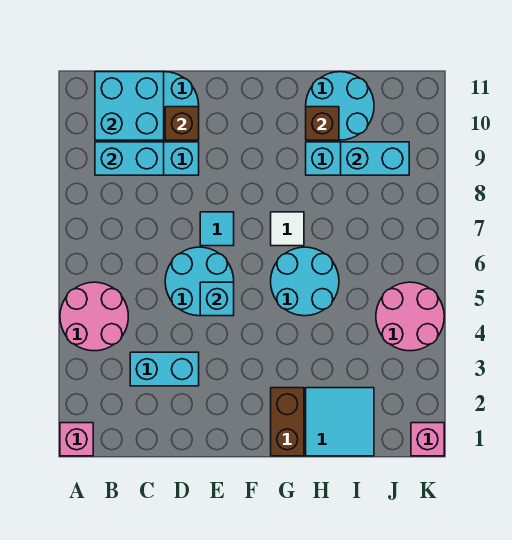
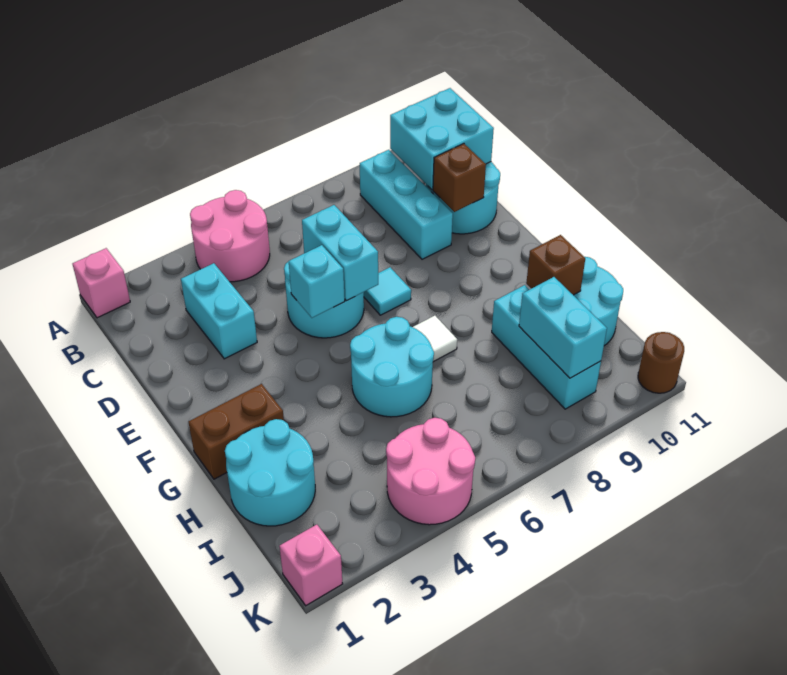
cyan 1x2 brick [95,142,164,175] -> cyan 1x2 brick moved to [302,205,378,301]
cyan 2x2 tile [306,388,374,456] -> cyan 2x2 round brick [225,419,315,526]
none -> brown 1x1 round brick [638,332,684,393]

